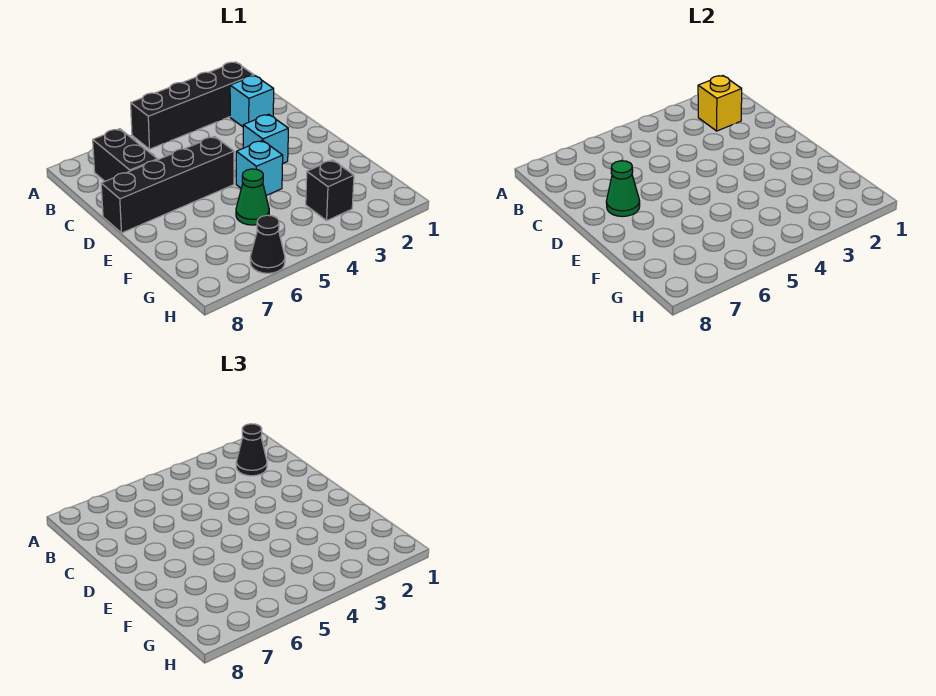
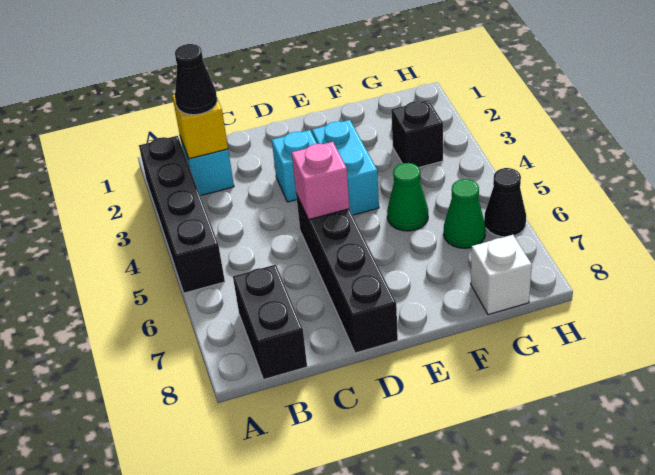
black 1x2 brick [93,129,157,181] -> black 1x2 brick turned to [233,265,307,379]
none -> pink 1x1 brick [292,142,350,220]
green 1x1 cone [606,161,640,217] -> green 1x1 cone moved to [444,179,486,248]
cyan 1x1 brick [236,140,283,195] -> cyan 1x2 brick [312,120,379,215]
none -> white 1x1 brick [471,235,532,315]

